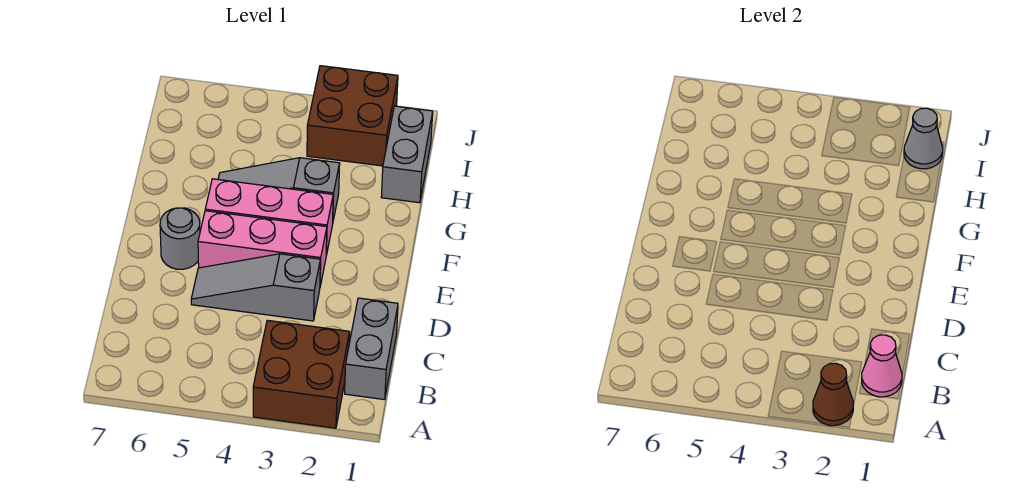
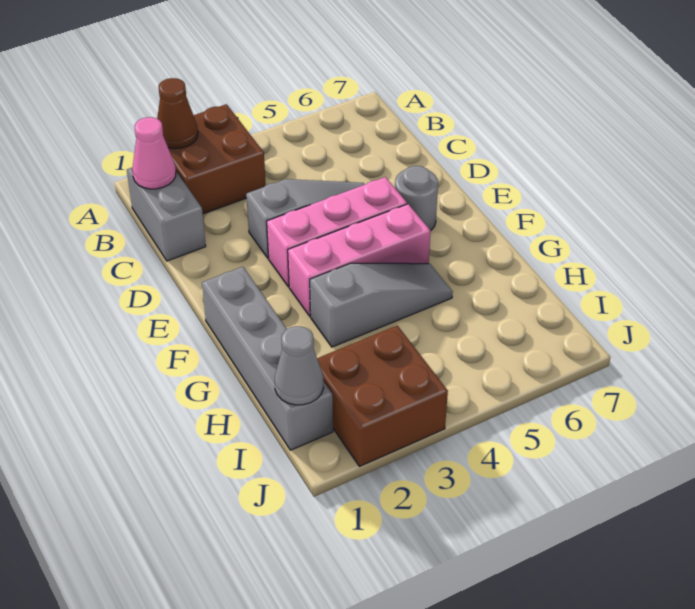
grey 1x2 brick [381,106,433,203] -> grey 1x4 brick [202,267,333,450]

